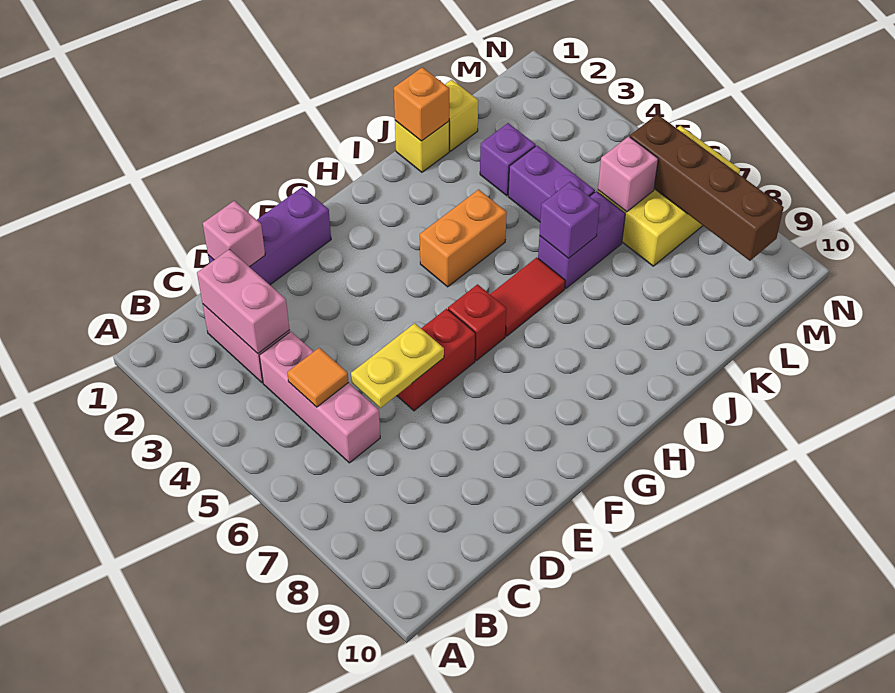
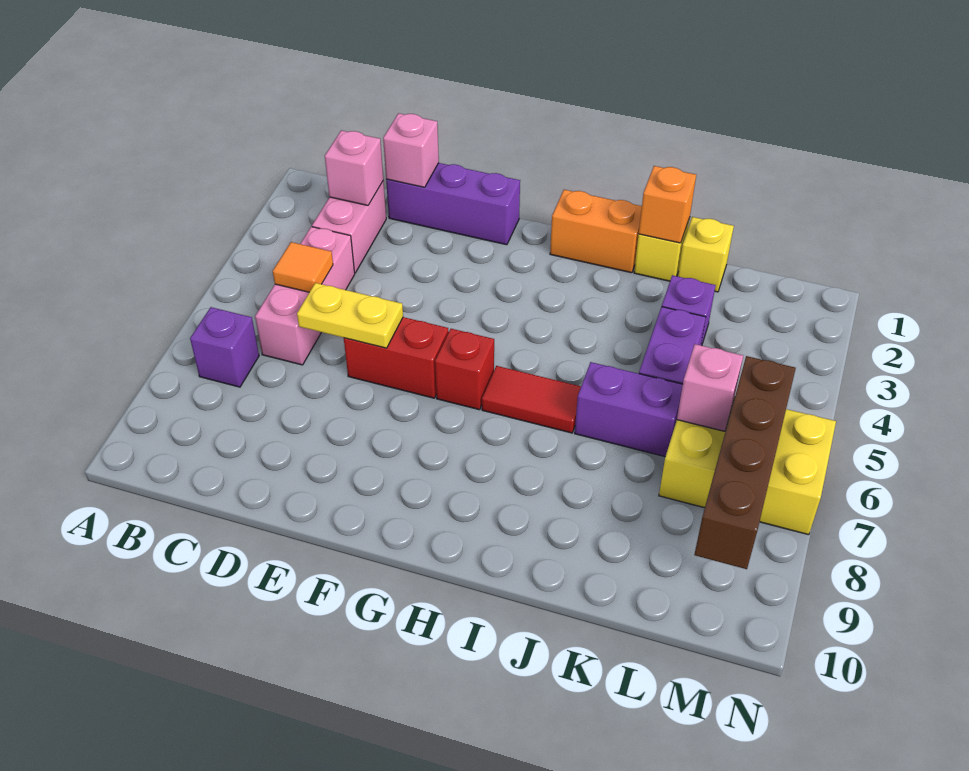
pink 1x2 brick [197,249,289,353] -> pink 1x1 brick [325,130,383,205]
orange 1x2 brick [420,190,507,287] -> orange 1x2 brick moved to [550,190,642,273]
purple 1x1 brick [539,182,600,258] -> purple 1x1 brick moved to [190,307,259,387]

